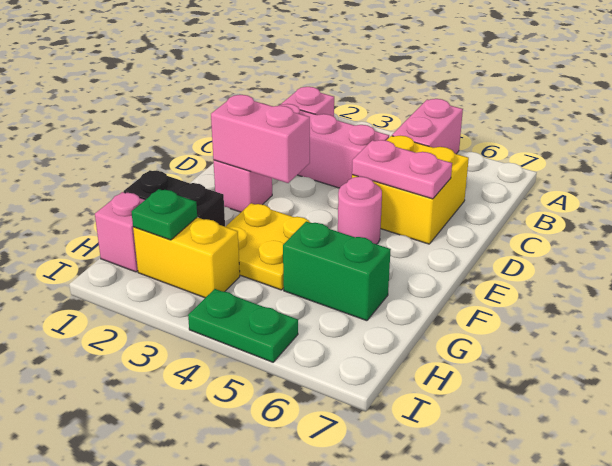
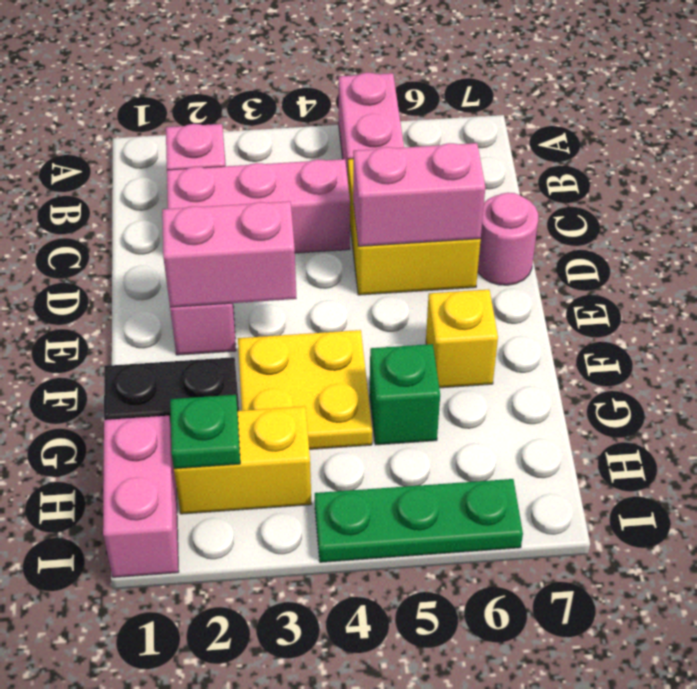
pink 1x2 plate [352,140,452,199] -> pink 1x2 brick [353,143,485,246]
pink 1x1 round brick [338,177,382,244] -> pink 1x1 round brick moved to [478,193,538,285]
none -> yellow 1x1 brick [426,290,498,388]
green 1x2 brick [283,221,391,321] -> green 1x1 brick [370,344,440,445]
pink 1x1 brick [95,192,145,272] -> pink 1x2 brick [103,416,179,577]
green 1x2 plate [188,289,298,362] -> green 1x3 plate [315,479,523,562]

